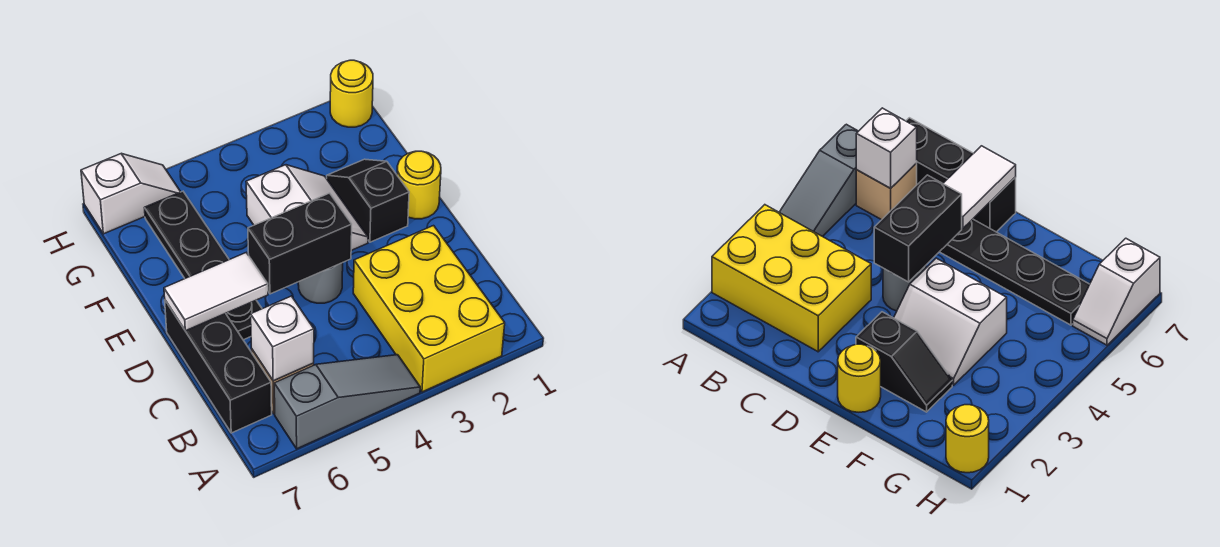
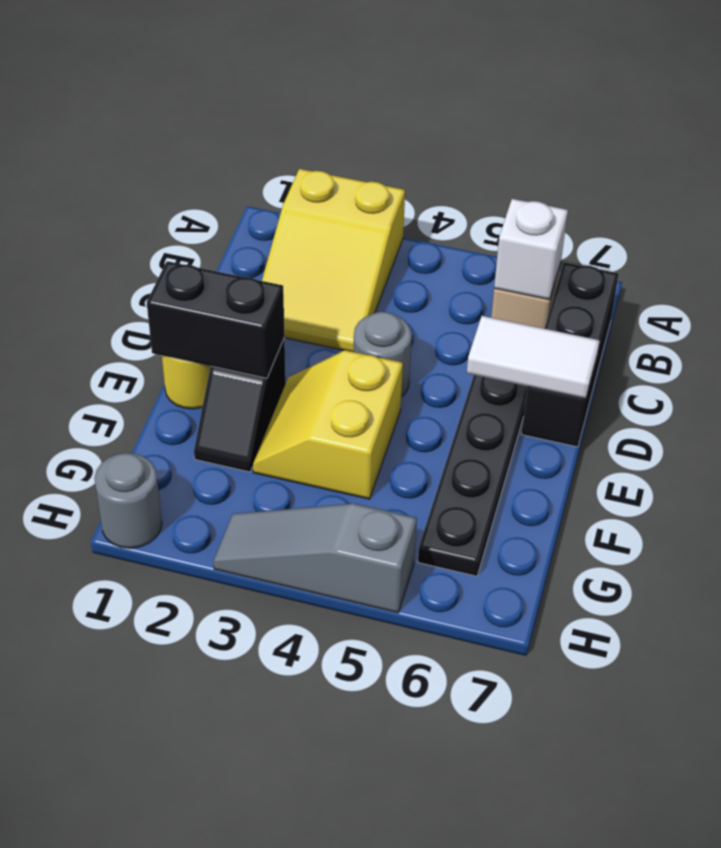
yellow 2x3 brick [353,226,505,392] -> yellow 2x3 slope [262,169,405,352]
grey 1x3 slope [274,355,420,449] -> grey 1x3 slope moved to [214,504,417,613]
black 1x2 brick [248,193,352,294] -> black 1x2 brick moved to [147,261,285,378]
white 2x2 slope [246,165,368,250] -> yellow 2x2 slope [253,350,403,499]
yellow 1x1 round brick [330,60,373,127] -> grey 1x1 round brick [94,453,162,548]
white 1x2 slope [81,154,180,234] -> none

